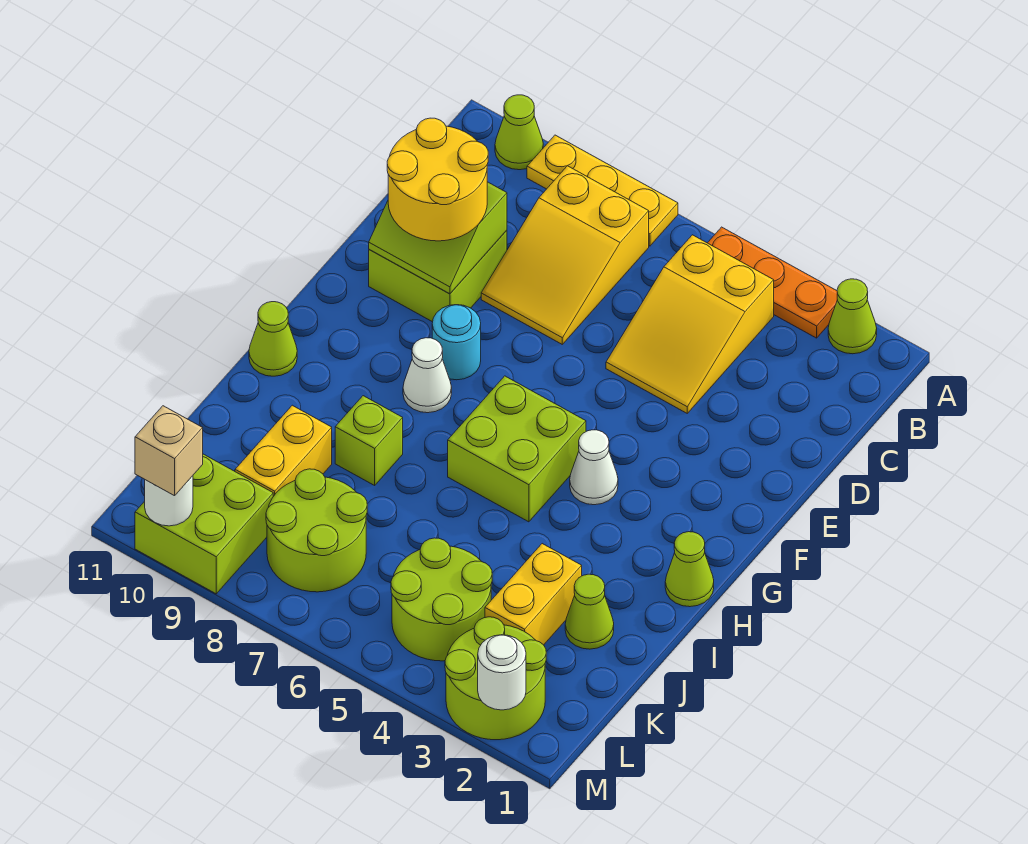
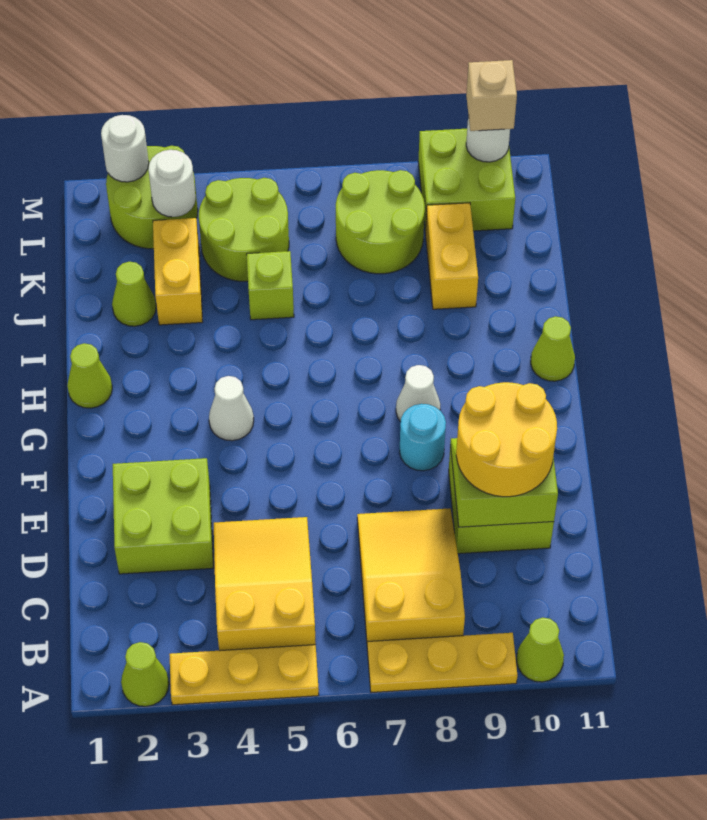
orange 1x3 plate [708,227,837,338] -> yellow 1x3 plate [169,645,319,705]
lime 2x2 brick [448,376,586,522] -> lime 2x2 brick moved to [113,458,213,574]
lime 1x1 brick [335,396,403,485] -> lime 1x1 brick moved to [247,251,294,320]
none -> white 1x1 round brick [148,150,196,217]

